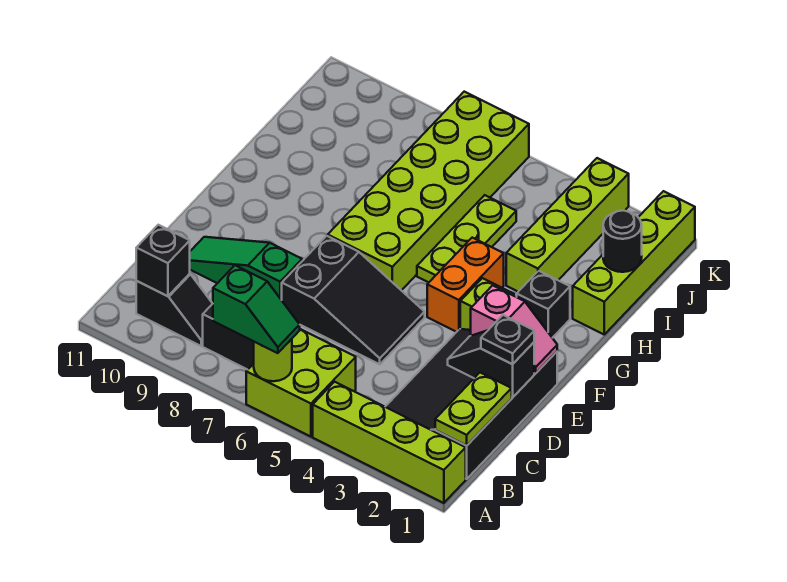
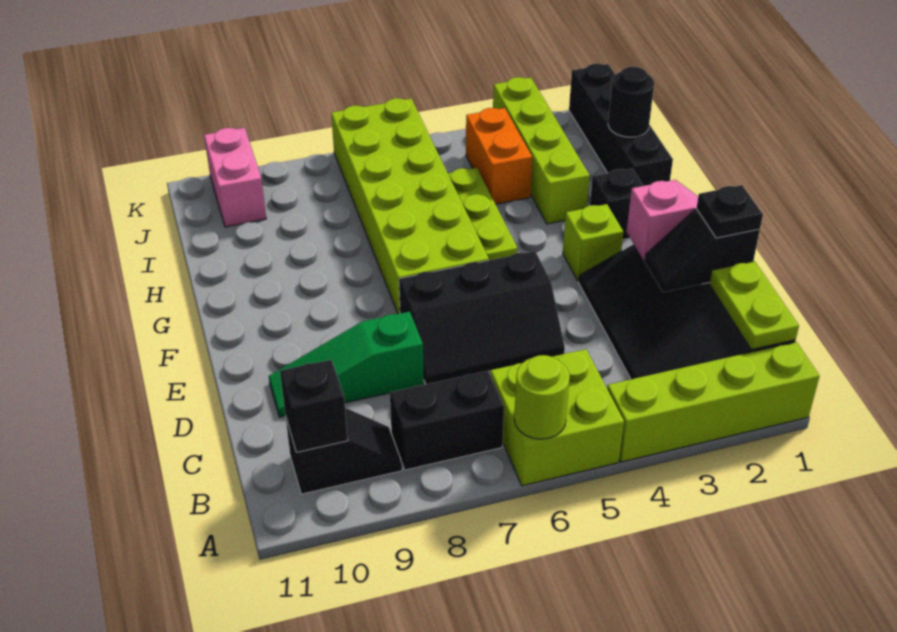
green 1x2 slope [213,265,300,353] -> none
black 2x3 slope [282,236,425,364] -> black 2x3 slope turned to [399,251,565,384]
orange 1x2 brick [427,238,504,332] -> orange 1x2 brick moved to [466,108,532,204]
lime 1x4 brick [573,191,695,334] -> black 1x4 brick [569,63,673,186]
none -> pink 1x2 brick [204,128,266,227]

